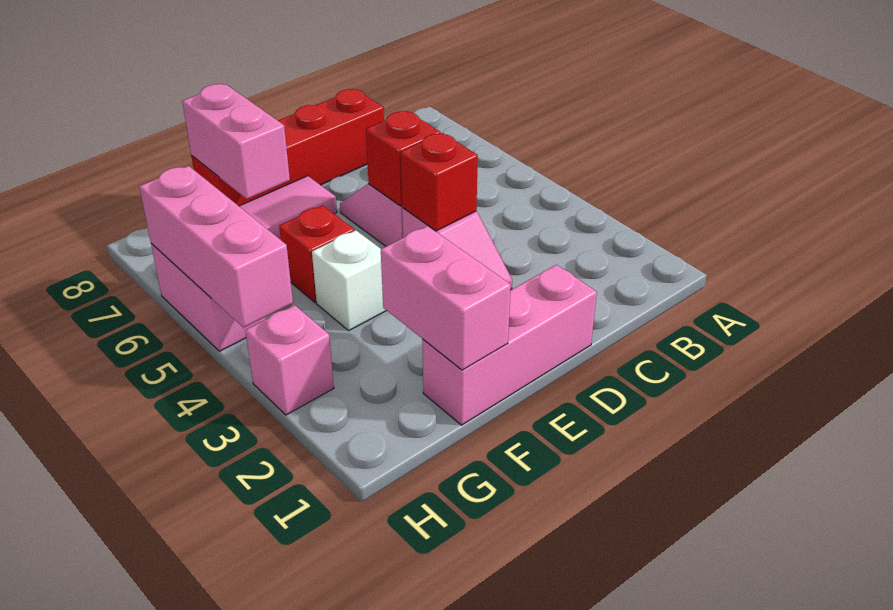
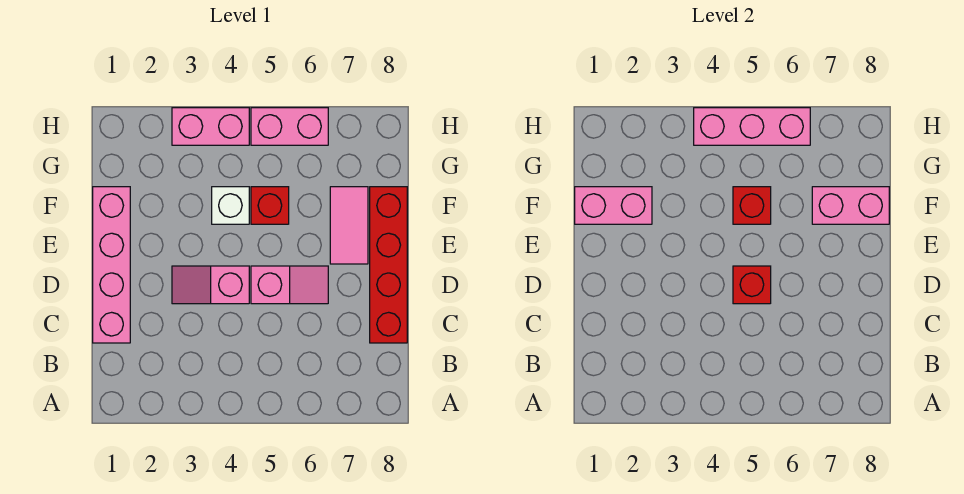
pink 1x3 brick [422,265,597,425] -> pink 1x4 brick [93,187,130,343]
red 1x1 brick [401,133,478,231] -> red 1x1 brick moved to [733,187,771,224]
pink 1x1 brick [245,305,334,415] -> pink 1x2 brick [172,108,249,145]

